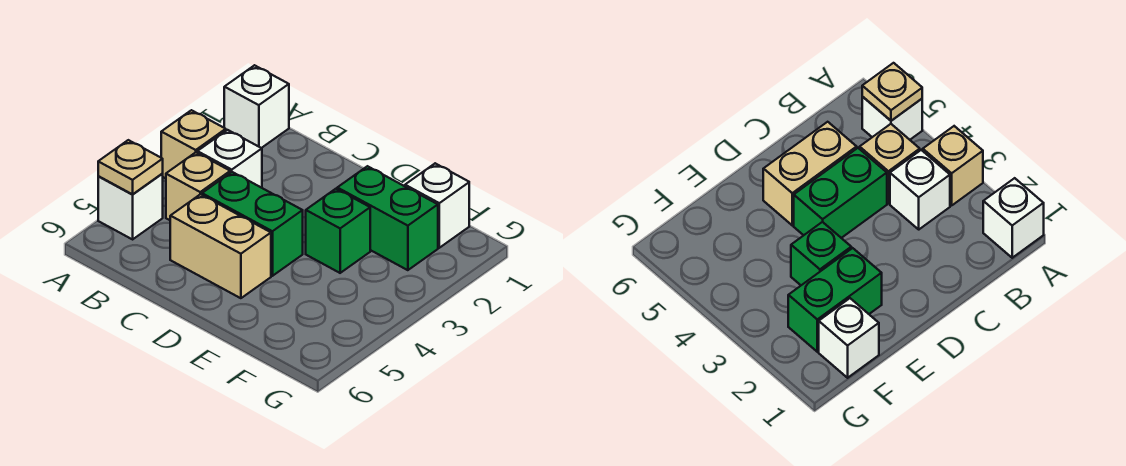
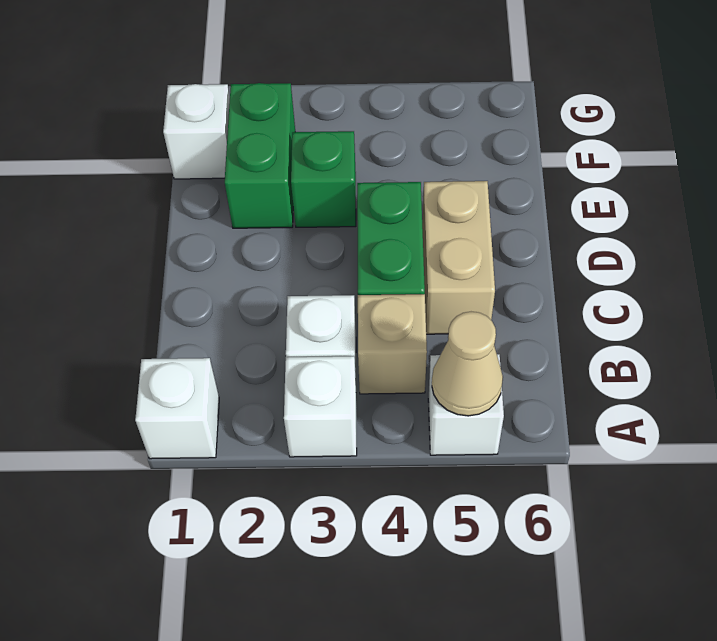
tan 1x1 brick [161,110,226,178] -> white 1x1 brick [284,356,357,457]
tan 1x1 plate [98,140,163,194] -> tan 1x1 cone [432,312,503,416]

